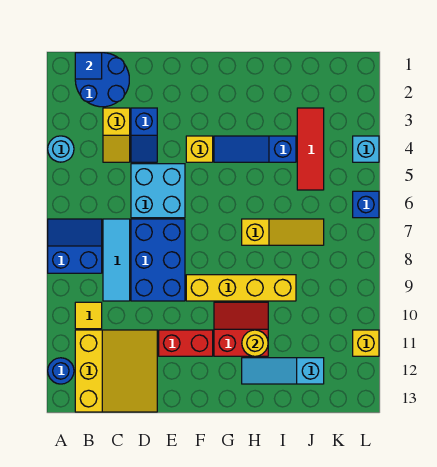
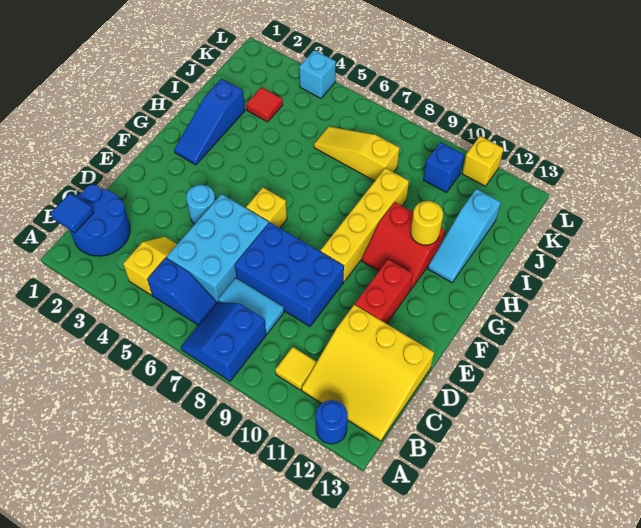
cyan 1x1 round brick [48,136,74,162] -> cyan 1x1 round brick moved to [186,185,215,224]
yellow 3x3 slope [75,330,157,412] -> yellow 3x3 slope turned to [302,305,434,441]
yellow 1x2 slope [103,108,130,162] -> yellow 1x2 slope turned to [123,237,177,295]
cyan 1x3 tile [103,219,130,301] -> cyan 1x2 tile [218,278,284,334]
blue 1x2 slope [131,108,157,162] -> blue 1x2 slope moved to [147,258,217,325]
cyan 2x2 brick [131,164,185,218] -> cyan 2x3 brick [167,194,269,302]
yellow 1x1 brick [186,136,213,162] -> yellow 1x1 brick moved to [246,188,287,228]
blue 1x3 slope [214,136,296,162] -> blue 1x3 slope moved to [174,79,245,165]
red 2x2 slope [214,302,268,356] -> red 2x2 slope turned to [362,202,445,290]
yellow 1x3 slope [242,219,324,245] -> yellow 1x3 slope turned to [314,127,400,181]
red 1x3 tile [297,108,324,190] -> red 1x1 tile [246,87,283,122]
blue 1x1 brick [353,191,379,218] -> blue 1x1 brick moved to [423,142,464,193]

